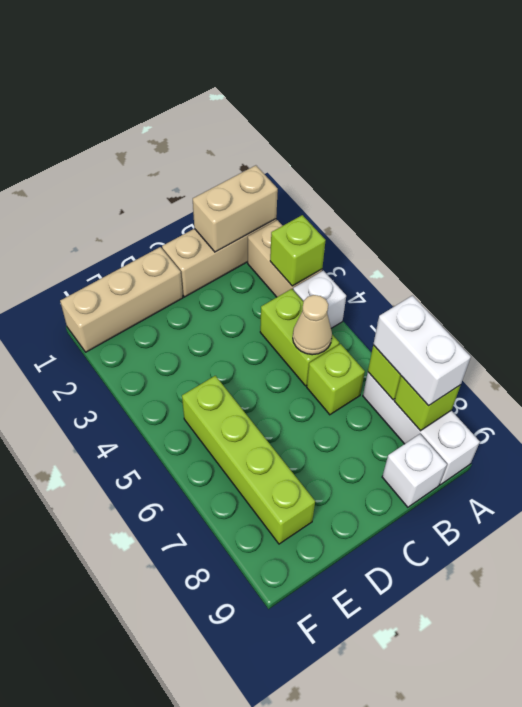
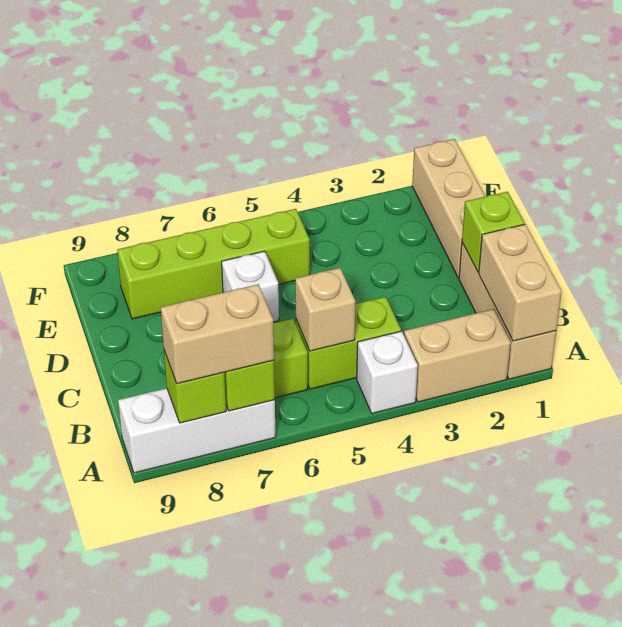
lime 1x1 brick [270,215,326,286] -> lime 1x1 brick moved to [462,192,525,272]
white 1x2 brick [373,296,471,406] -> tan 1x2 brick [161,284,274,384]
tan 1x1 cone [293,295,332,355] -> tan 1x1 brick [295,268,355,351]
white 1x1 brick [382,434,447,507] -> white 1x1 brick moved to [222,251,279,322]

